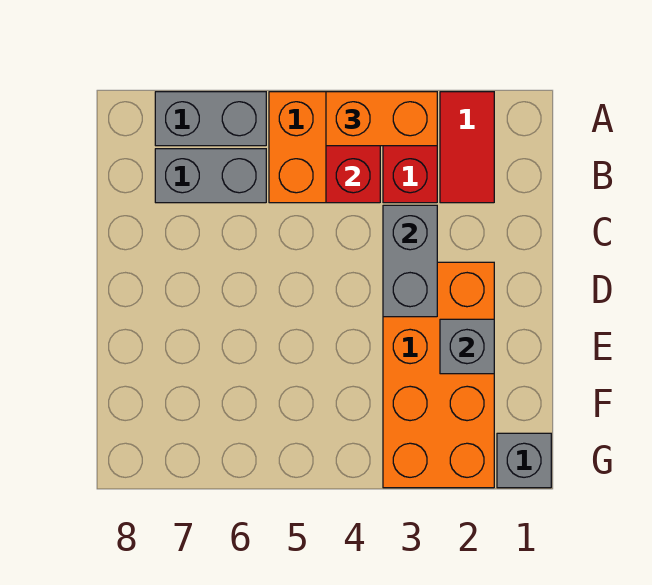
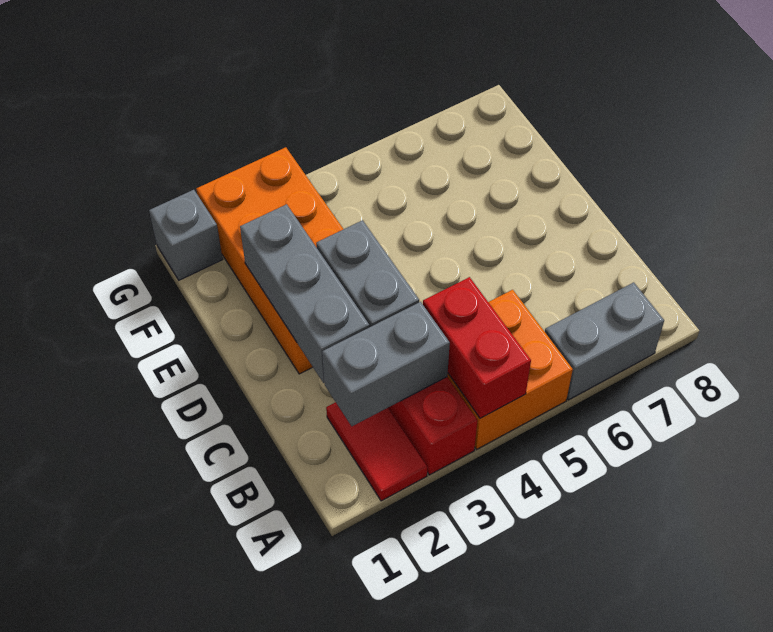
orange 1x2 brick [326,92,437,146] -> none
grey 1x2 brick [155,149,266,203] -> grey 1x2 brick moved to [322,302,450,426]
grey 1x1 brick [440,319,494,374] -> grey 1x3 brick [240,204,369,383]

